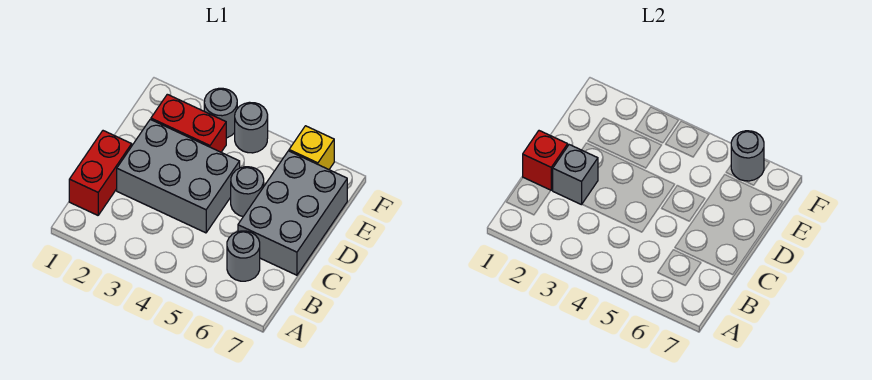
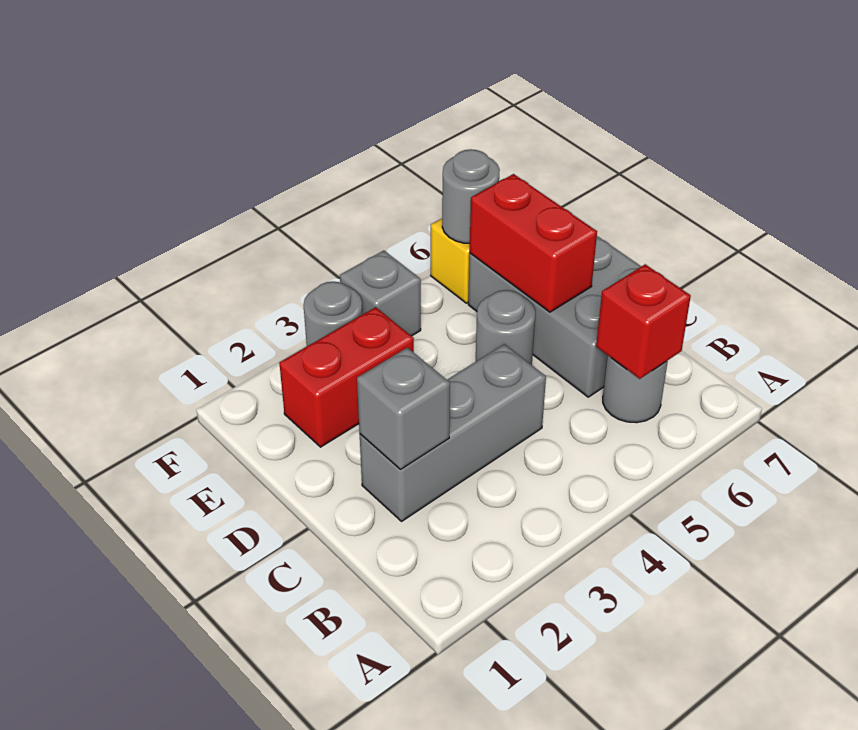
red 1x2 brick [69,131,132,215] -> red 1x2 brick moved to [470,174,597,312]
red 1x1 brick [523,131,568,190] -> red 1x1 brick moved to [596,264,691,379]
grey 2x3 brick [117,119,240,233] -> grey 1x3 brick [360,344,546,522]
grey 1x1 round brick [235,102,268,153] -> grey 1x1 brick [340,251,421,336]

